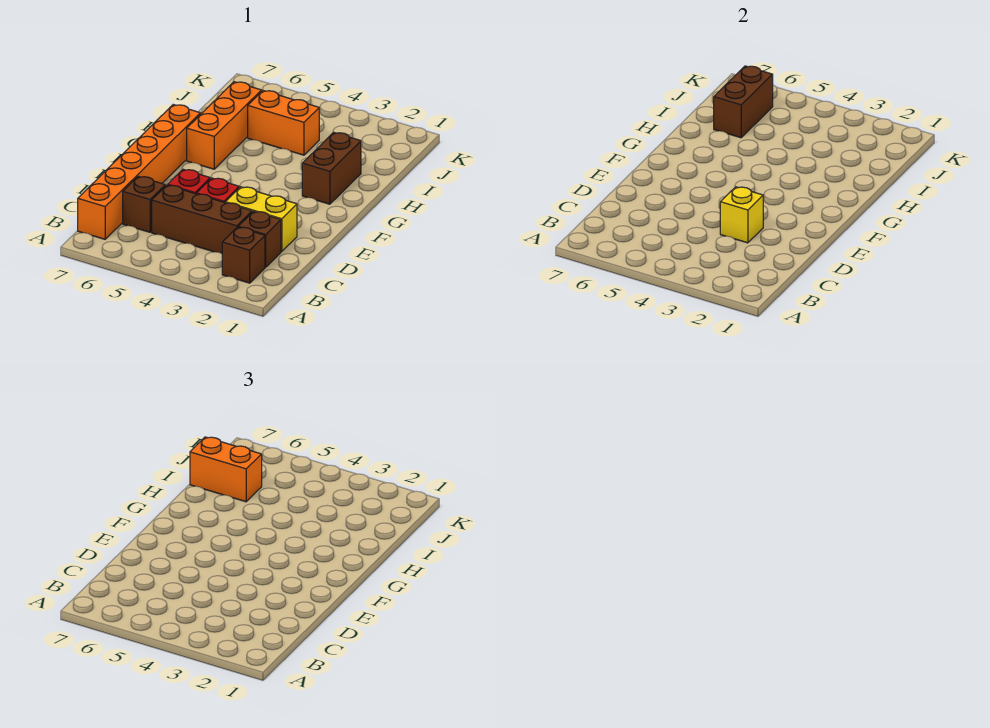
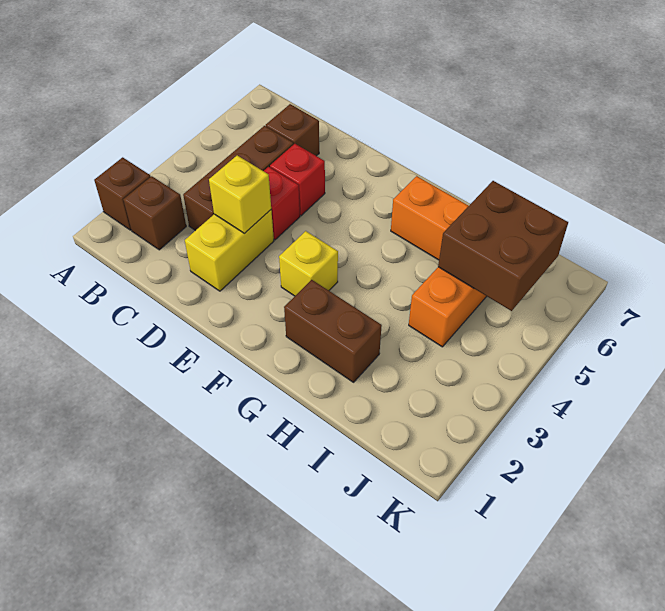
orange 1x6 brick [78,105,201,239] -> none
brown 1x1 brick [238,211,281,267] -> brown 1x1 brick moved to [94,157,151,230]
none -> yellow 1x1 brick [279,231,338,296]
brown 1x2 brick [714,66,773,138] -> brown 2x2 brick [438,181,568,311]
orange 1x2 brick [190,437,262,502] -> none

